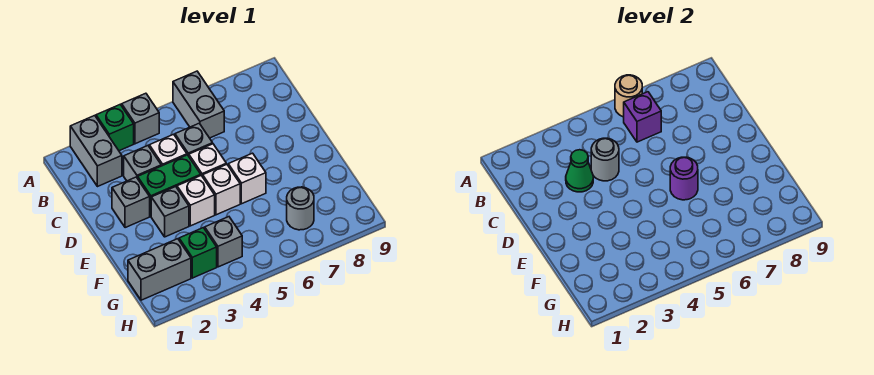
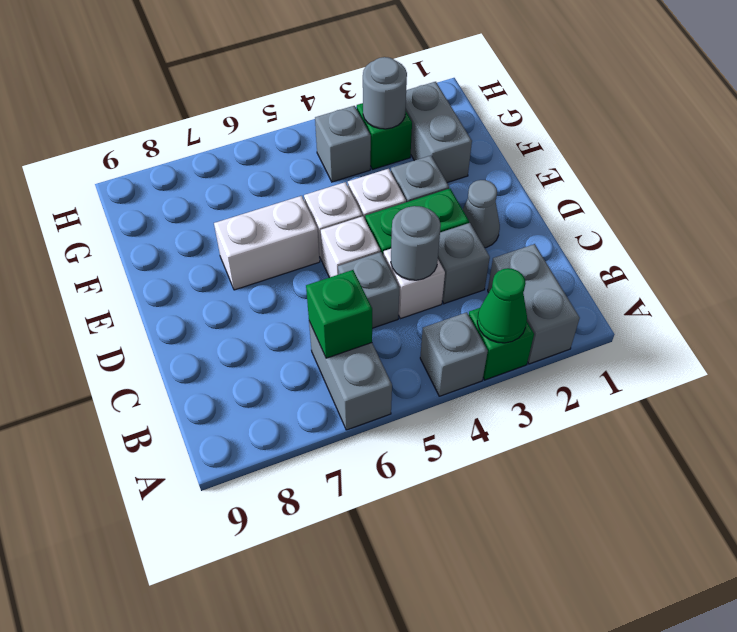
tan 1x1 round brick [615,75,642,117] -> none
purple 1x1 brick [624,92,661,142] -> green 1x1 brick [306,270,372,358]
green 1x1 cone [566,150,593,192] -> green 1x1 cone moved to [477,268,527,343]
grey 1x1 brick [112,177,150,228] -> grey 1x1 cone [463,180,500,248]
white 1x1 brick [228,153,266,204] -> white 1x2 brick [214,196,320,290]
purple 1x1 round brick [670,157,698,200] -> none
grey 1x2 brick [128,239,191,300] -> grey 1x2 brick turned to [405,82,472,183]
grey 1x1 round brick [287,187,314,230] -> grey 1x1 round brick moved to [363,57,407,129]

